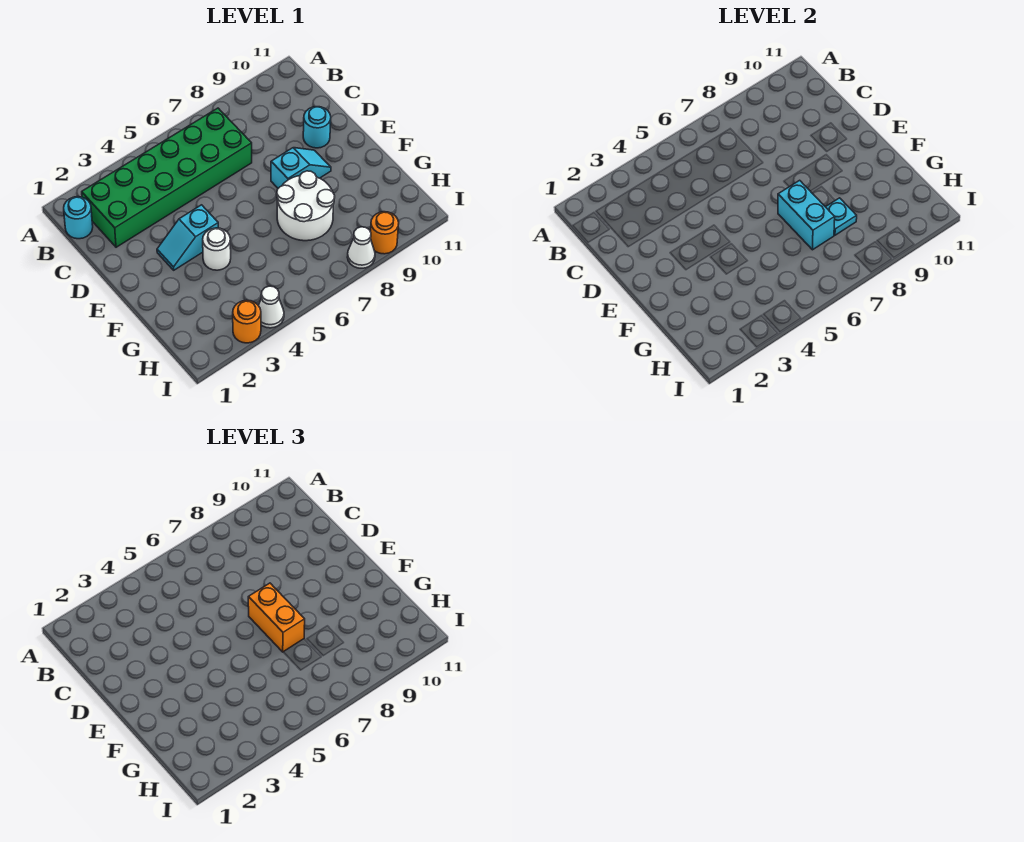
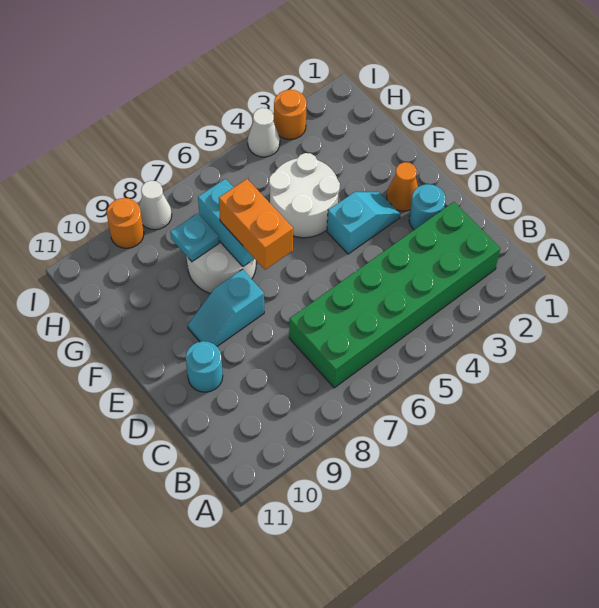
cyan 1x1 round brick [64,197,93,239] -> cyan 1x1 round brick moved to [409,184,446,230]
none -> orange 1x1 cone [387,162,418,211]
white 1x1 round brick [203,228,231,270] -> white 2x2 round brick [269,153,340,238]

